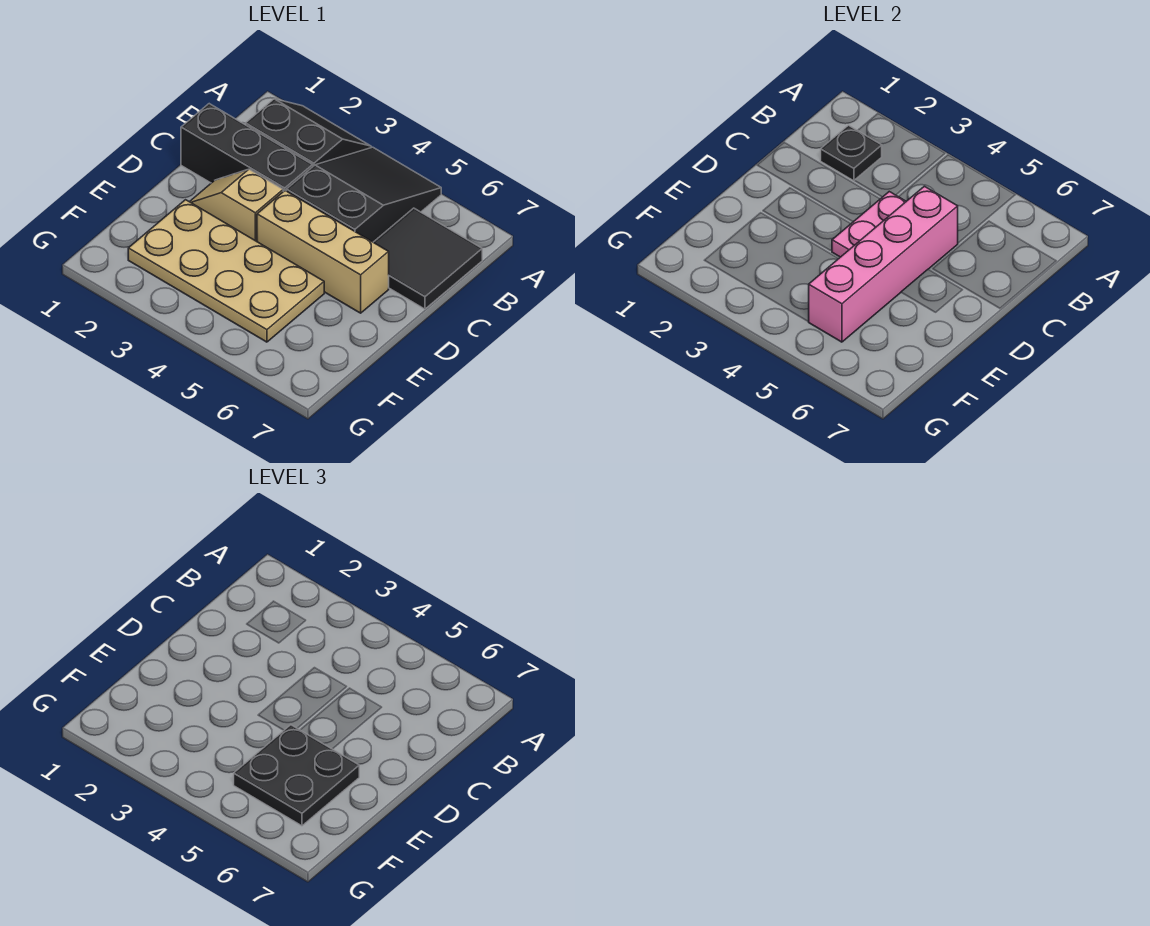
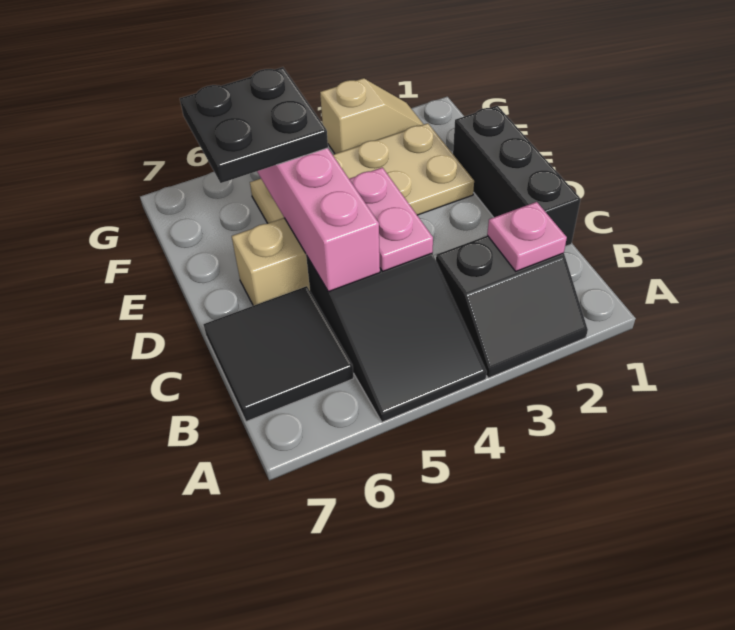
black 1x1 plate [821,125,882,181] -> pink 1x1 plate [487,202,567,271]
black 1x3 brick [181,104,313,192] -> black 1x3 brick turned to [453,106,581,247]
tan 1x2 slope [190,169,283,241] -> tan 1x2 slope moved to [320,78,424,154]

